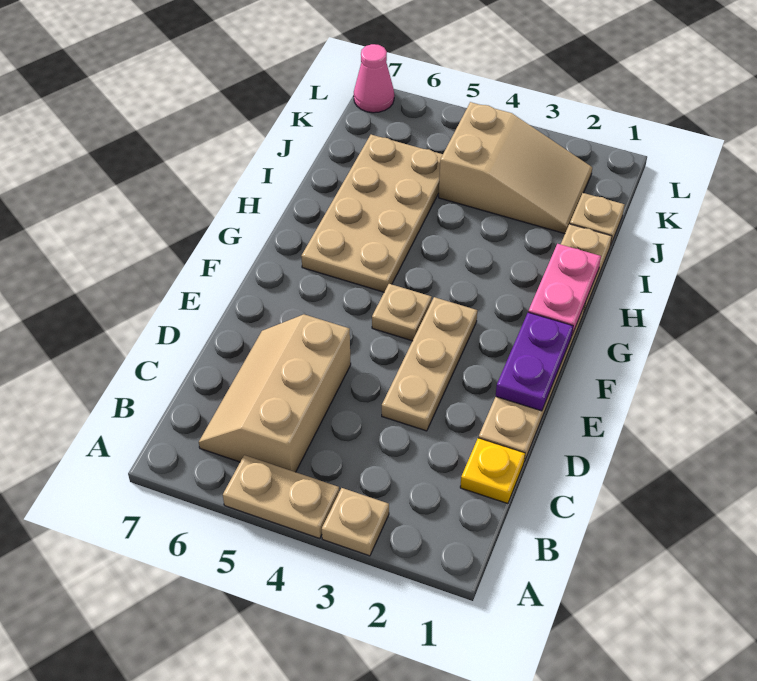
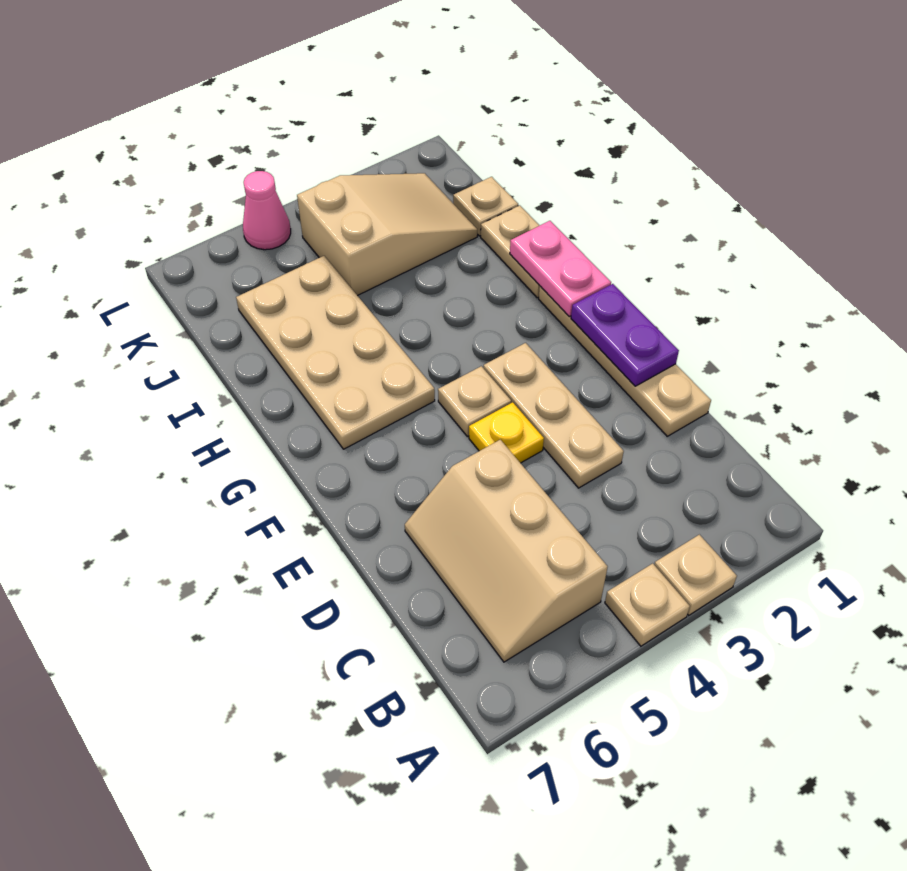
tan 1x2 plate [223,455,339,539] -> tan 1x1 plate [605,563,690,646]
yellow 1x1 plate [460,438,525,504] -> yellow 1x1 plate moved to [469,402,544,463]
pink 1x1 cone [354,44,394,113] -> pink 1x1 cone moved to [243,171,291,250]

